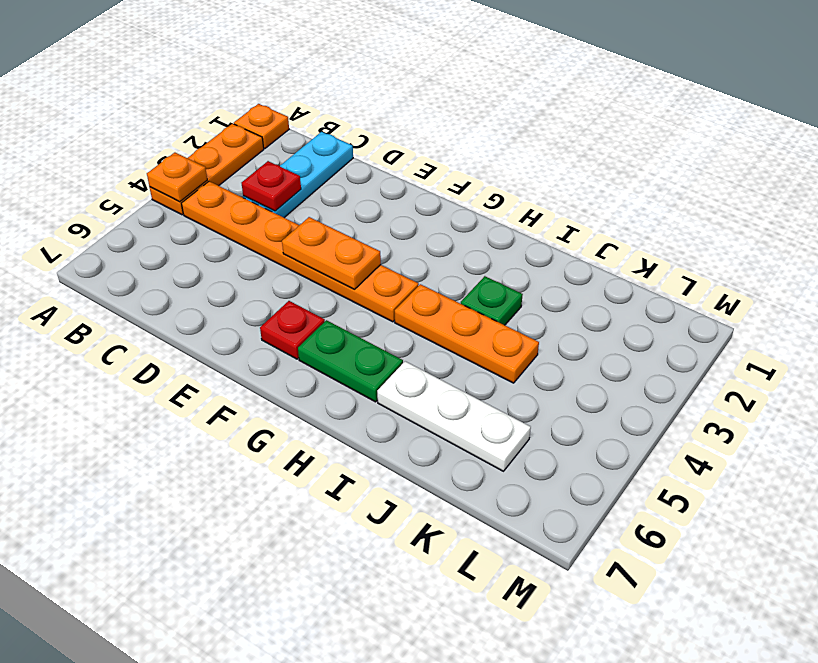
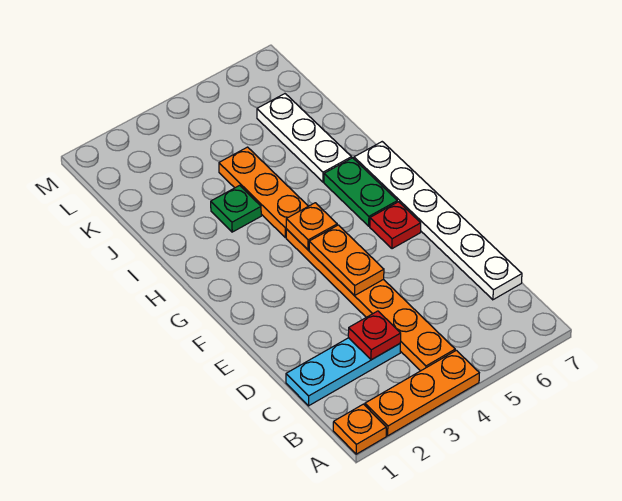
orange 1x1 plate [147,153,207,202] -> orange 1x1 plate moved to [286,203,337,250]
none -> white 1x6 plate [354,142,522,300]

